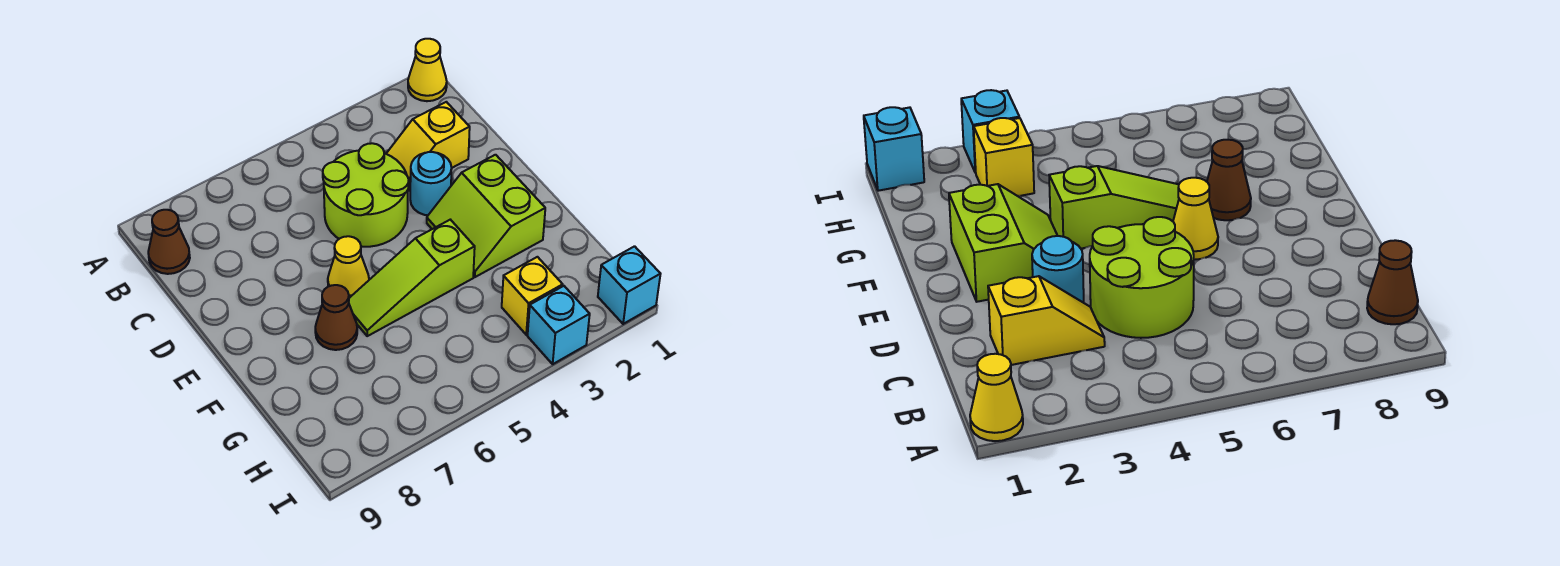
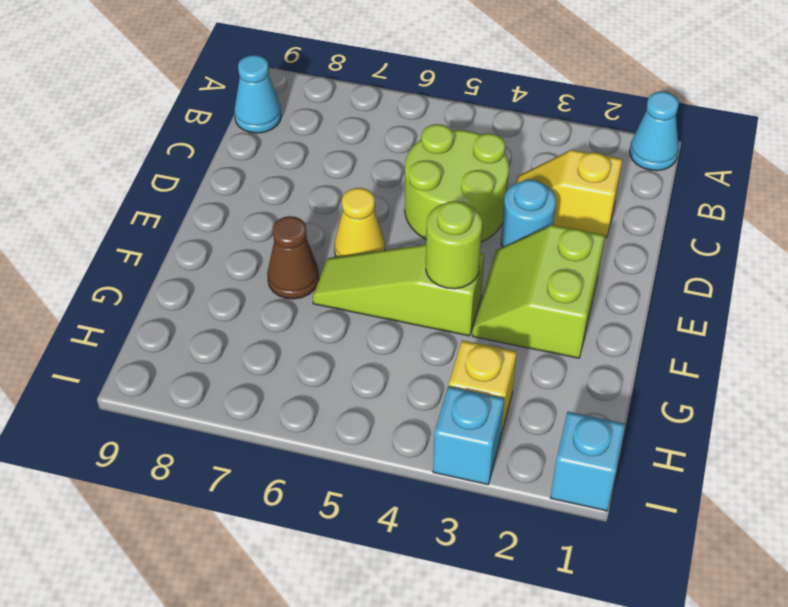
yellow 1x1 cone [408,39,447,101] -> cyan 1x1 cone [630,91,679,171]
brown 1x1 cone [148,210,190,274] -> cyan 1x1 cone [234,55,281,133]
none -> lime 1x1 round brick [426,201,482,289]

